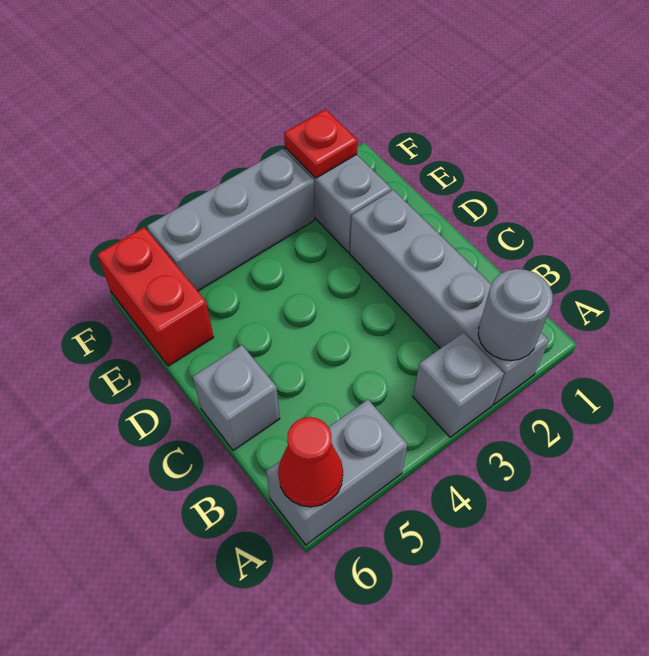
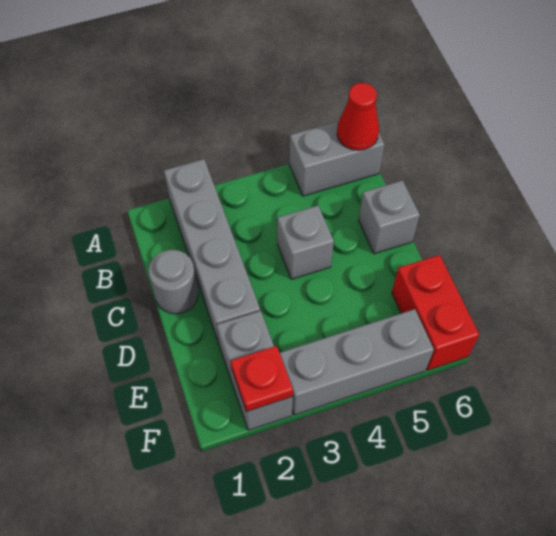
grey 1x1 round brick [478,269,553,361] -> grey 1x1 round brick moved to [149,250,198,314]
grey 1x1 brick [413,332,504,437] -> grey 1x1 brick moved to [277,206,334,279]

